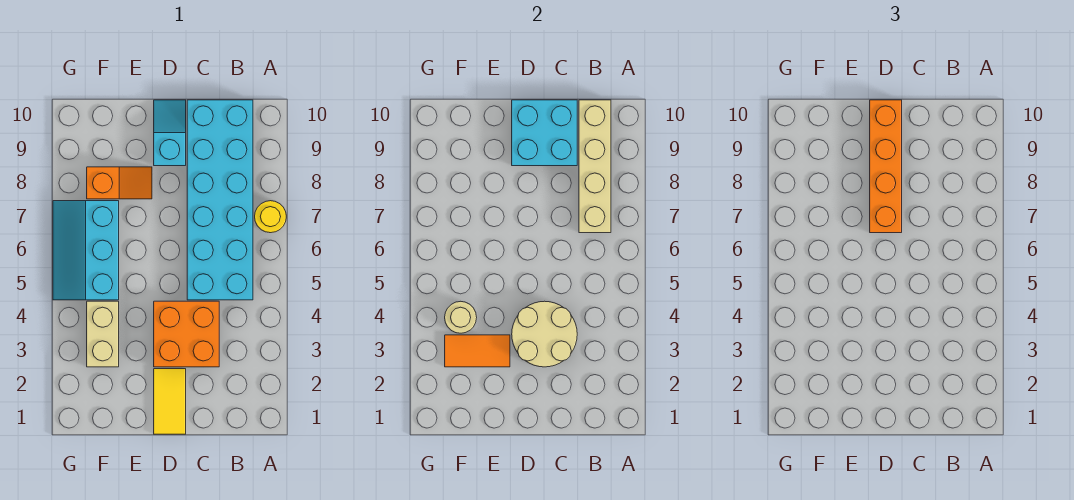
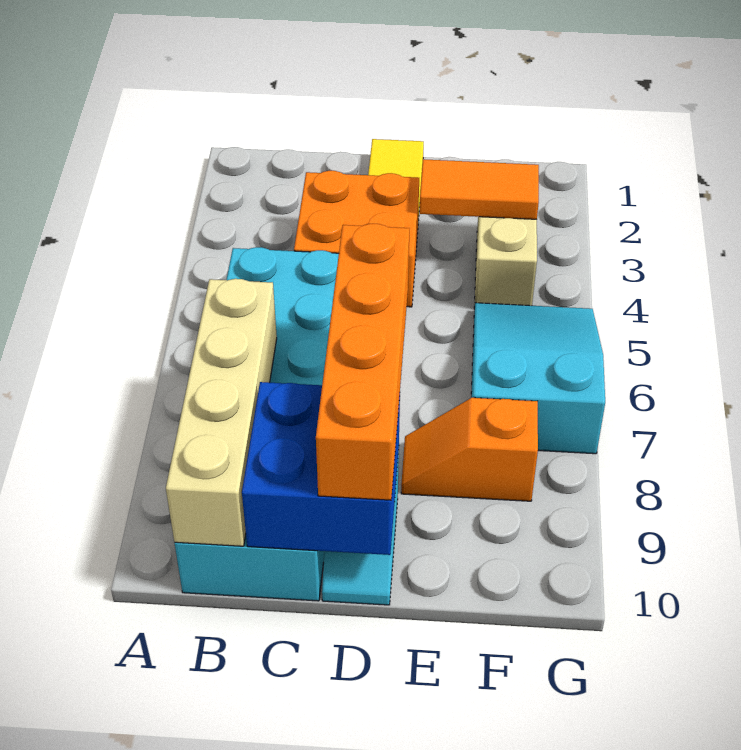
yellow 1x1 round brick [255,201,286,233] -> none
tan 2x2 round brick [512,301,577,367] -> none
cyan 2x2 brick [512,100,577,166] -> blue 2x2 brick [242,382,400,555]
tan 1x1 round brick [445,301,477,333] -> none
cyan 2x3 slope [53,201,119,300] -> cyan 2x3 slope turned to [471,303,605,454]

